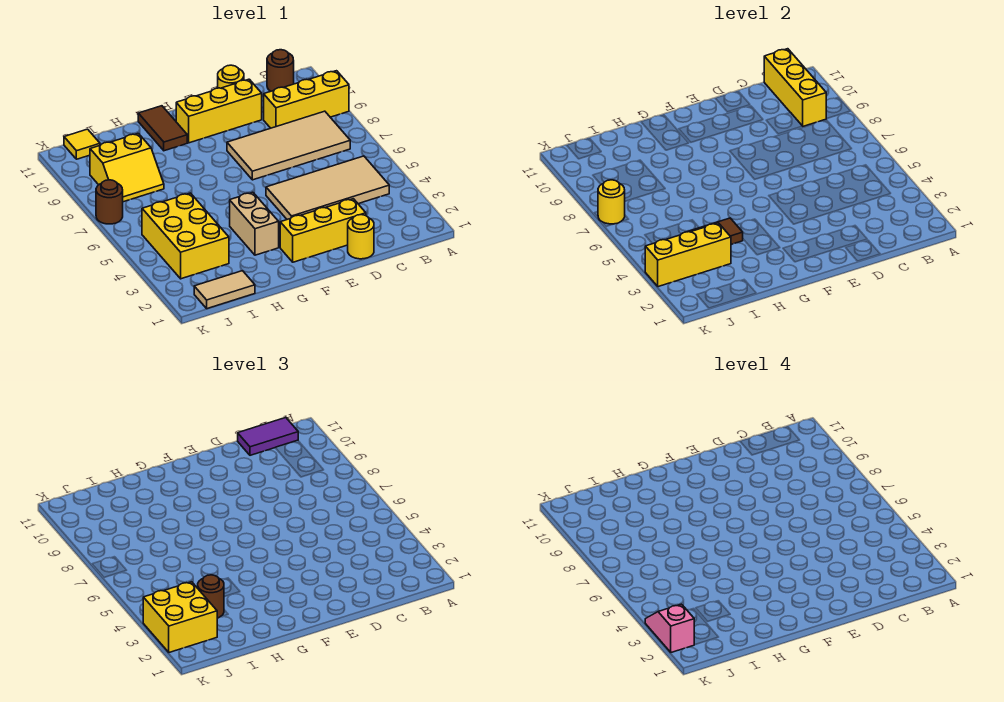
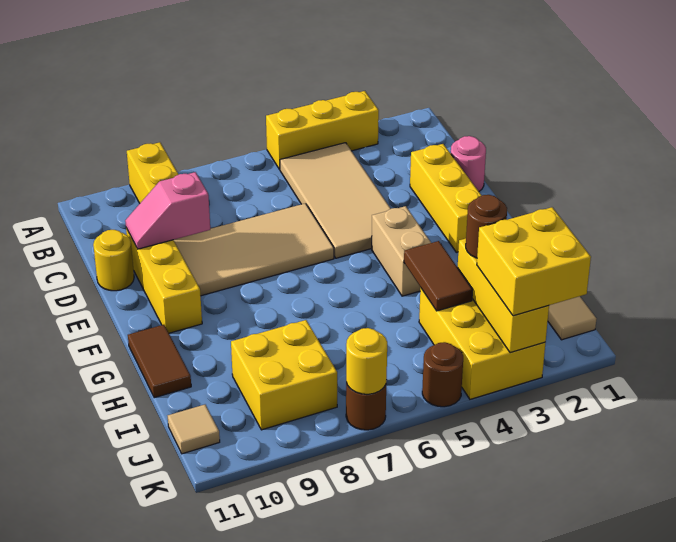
tan 2x4 tile [227,111,350,180] -> tan 2x4 tile turned to [174,203,334,296]
yellow 1x3 brick [764,49,826,126] -> yellow 1x3 brick moved to [266,91,379,170]
brown 1x1 round brick [267,50,294,91] -> brown 1x1 round brick moved to [422,342,463,407]
purple 1x2 tile [238,418,298,455] -> none
yellow 1x1 round brick [348,215,374,259] -> pink 1x1 round brick [451,136,486,191]
tan 1x2 brick [230,192,279,255] -> tan 1x2 brick turned to [372,206,431,296]
brown 1x2 tile [138,106,187,151] -> brown 1x2 tile turned to [128,325,191,398]
yellow 2x3 brick [142,193,229,279] -> yellow 2x3 brick turned to [419,288,546,399]
yellow 2x2 slope [90,133,164,202] -> yellow 2x2 brick [231,320,337,430]
yellow 1x1 tile [64,129,100,159] -> tan 1x1 tile [168,405,220,454]
pink 1x2 slope [645,604,694,652] -> pink 1x2 slope moved to [125,172,210,249]

